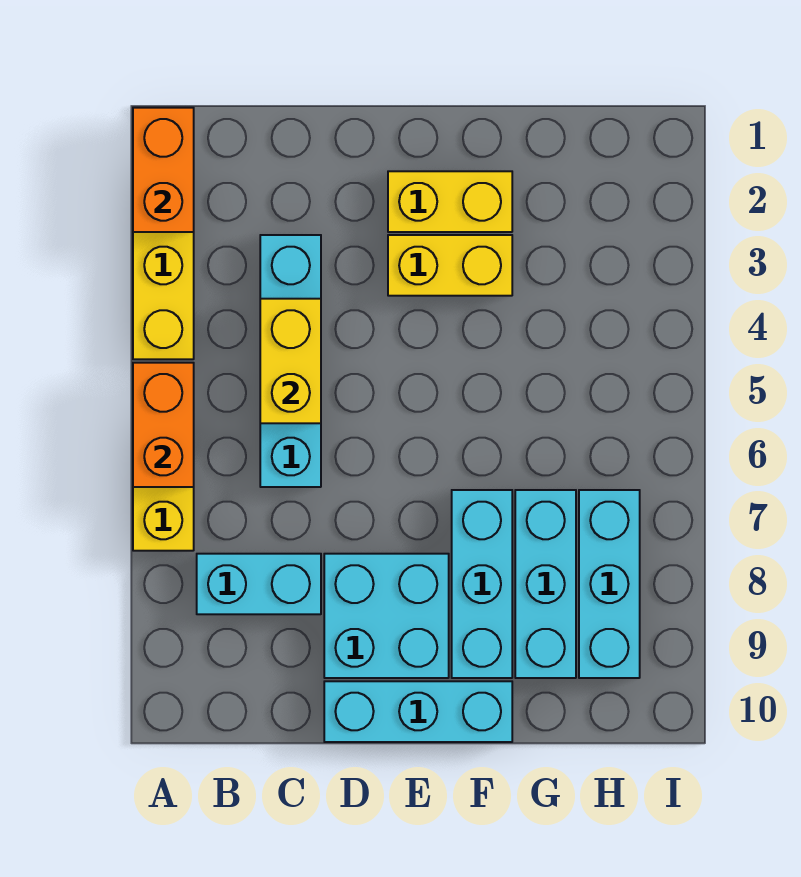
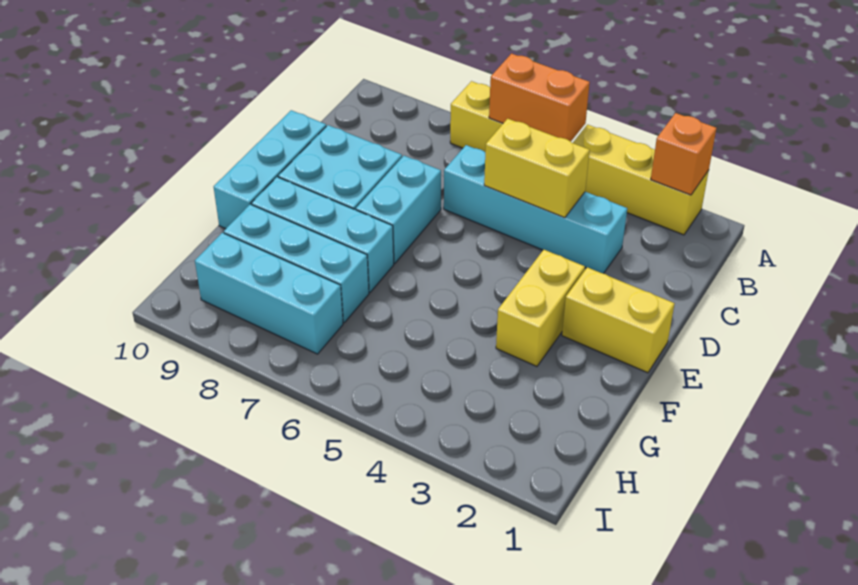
orange 1x2 brick [133,108,194,232] -> orange 1x1 brick [651,113,717,195]
cyan 1x2 brick [197,554,321,614] -> cyan 1x2 brick moved to [356,156,441,263]
yellow 1x2 brick [388,171,512,232] -> yellow 1x2 brick turned to [562,267,675,373]

